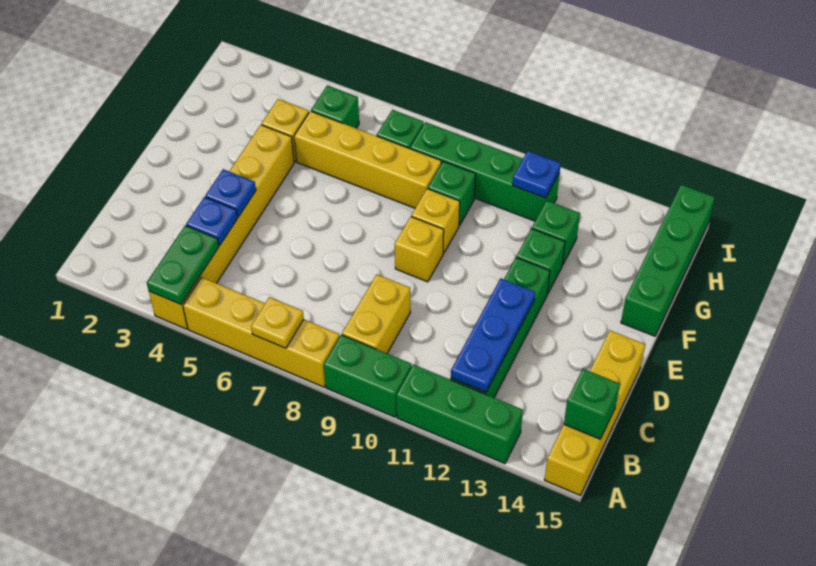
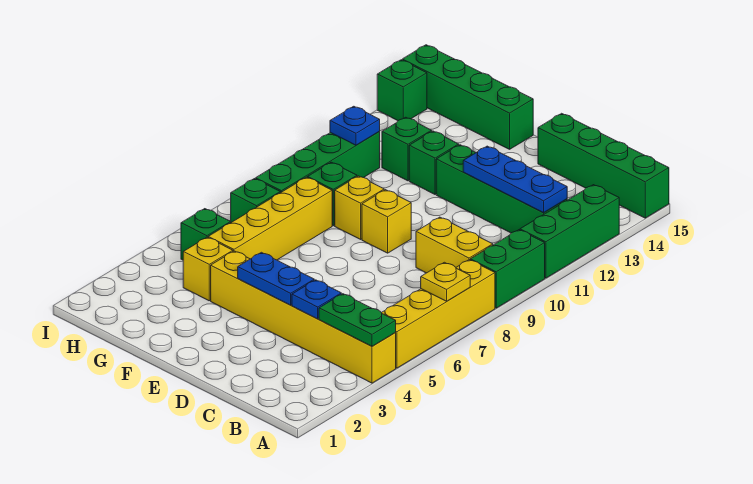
yellow 1x4 brick [544,330,645,495] -> green 1x4 brick [538,113,669,218]
green 1x1 brick [564,369,620,439] -> green 1x1 brick moved to [377,60,427,121]
blue 1x1 plate [205,169,256,217] -> blue 1x2 plate [238,252,314,305]

